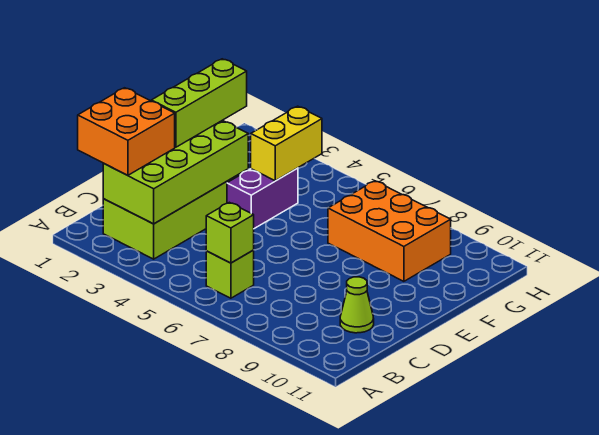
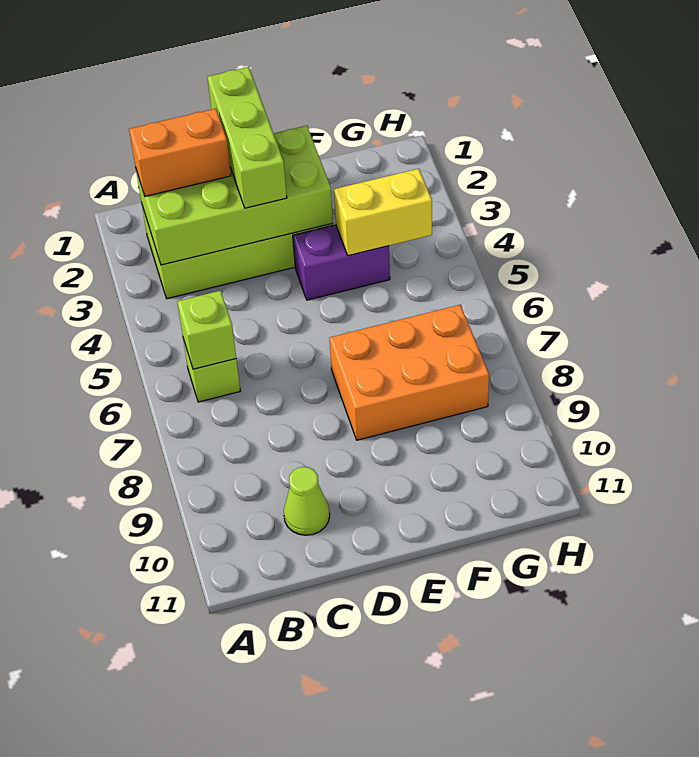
orange 2x2 brick [78,88,175,175] -> orange 1x2 brick [129,109,231,196]
lime 1x3 brick [151,59,247,147] -> lime 1x3 brick turned to [207,67,287,208]
orange 2x3 brick [328,181,451,281] -> orange 2x3 brick turned to [329,305,489,440]

